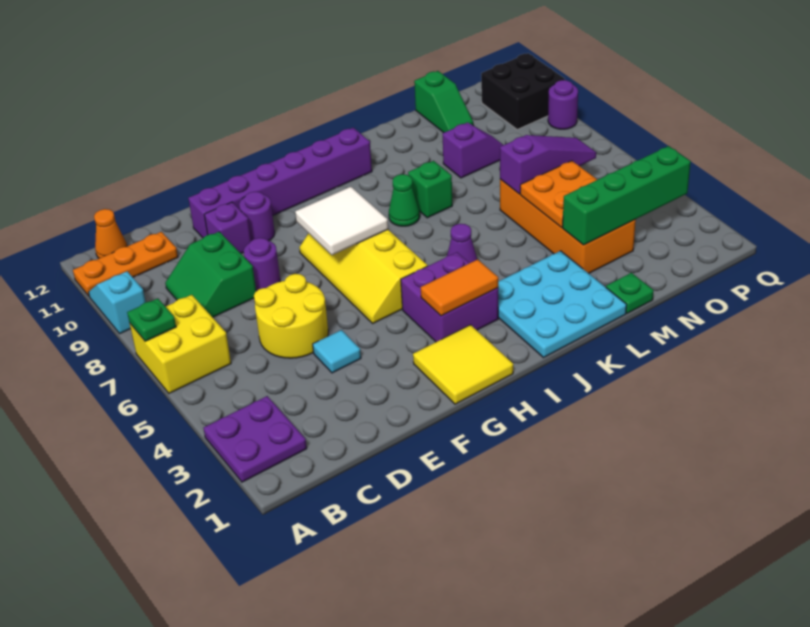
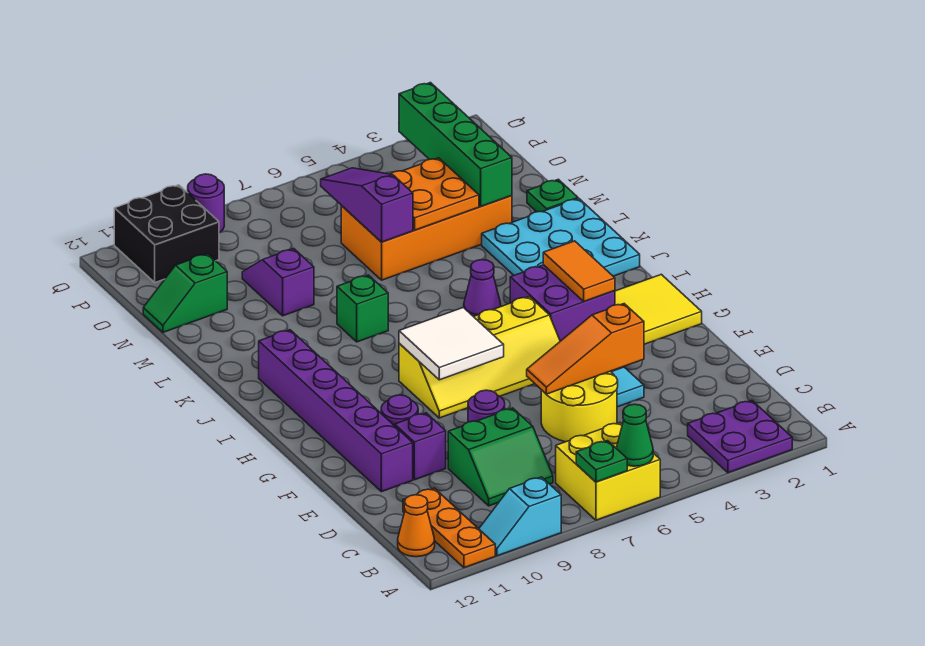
none -> orange 1x3 slope [527,304,644,394]
green 1x1 cone [389,174,420,226] -> green 1x1 cone moved to [616,404,653,466]
green 1x2 slope [414,71,473,133] -> green 1x2 slope turned to [143,254,227,332]

